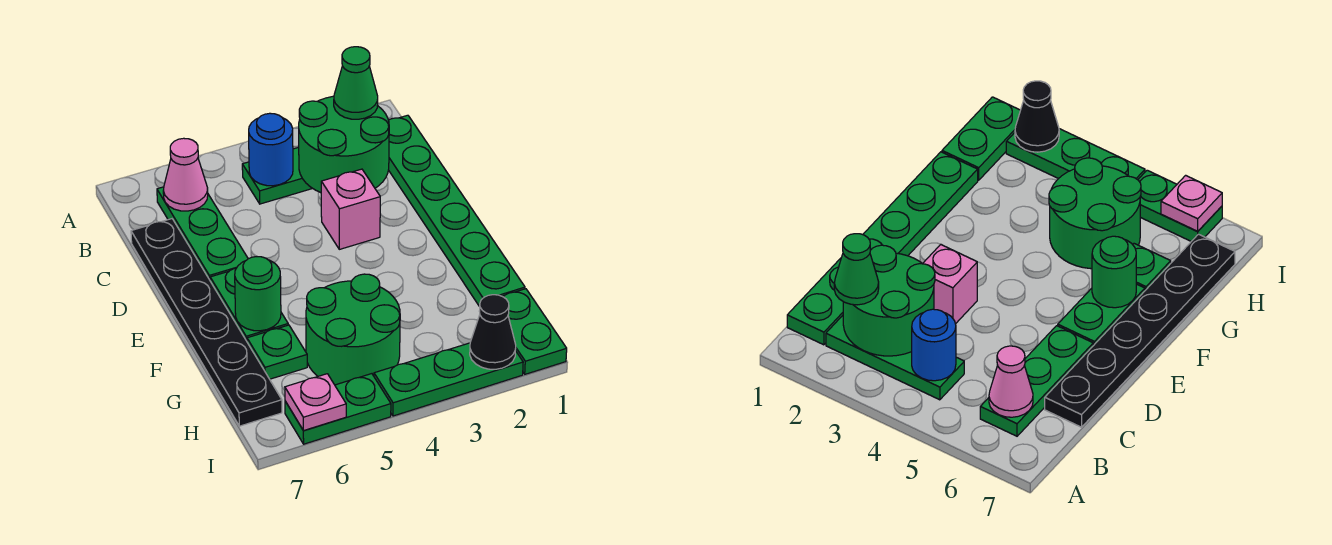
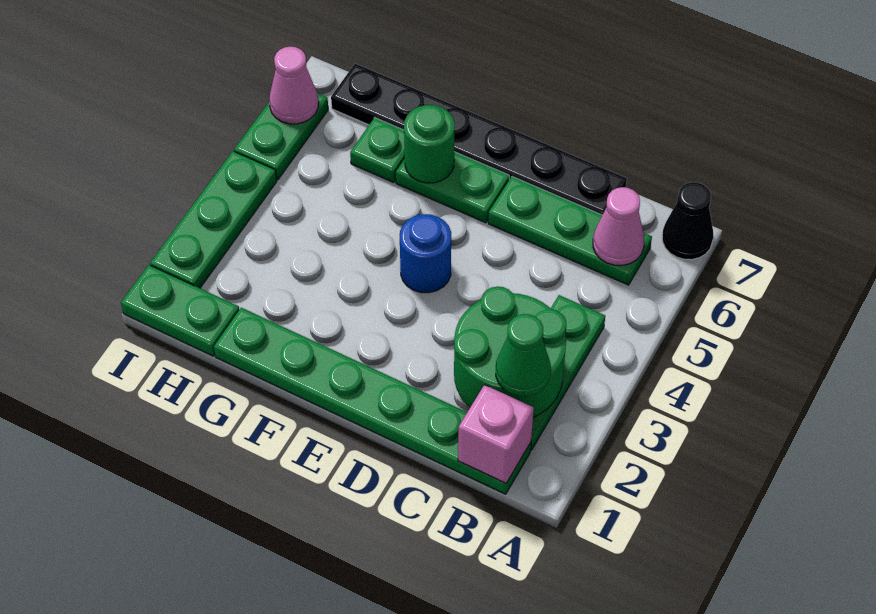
blue 1x1 round brick [249,113,293,186] -> blue 1x1 round brick moved to [400,214,451,293]
pink 1x1 brick [321,169,380,249] -> pink 1x1 brick moved to [458,385,534,483]
green 2x2 round brick [306,274,400,385] -> none
black 1x1 cone [470,295,516,369] -> black 1x1 cone moved to [662,182,713,260]
pink 1x1 plate [285,374,346,431] -> pink 1x1 cone [269,46,319,124]

